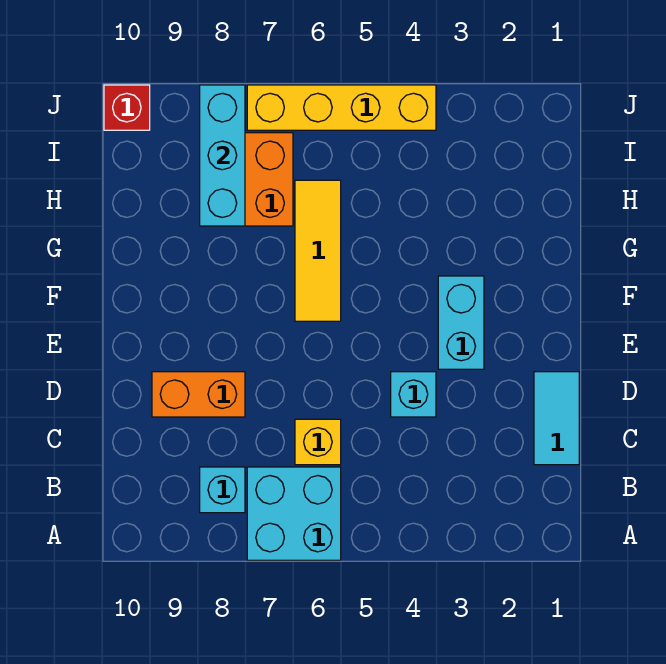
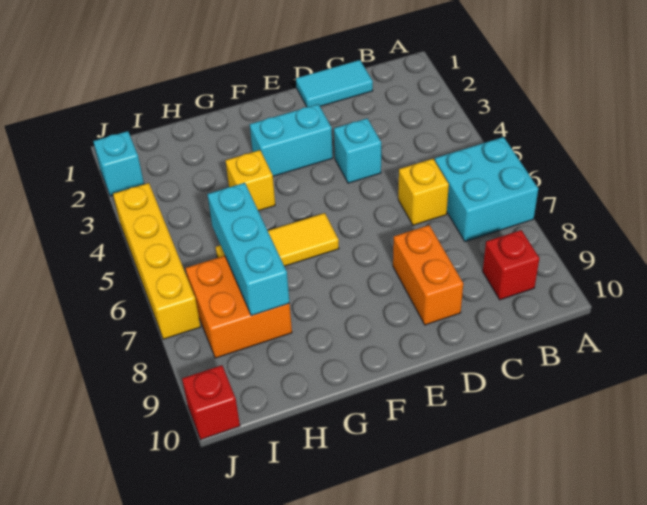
cyan 1x1 brick [200,467,245,513] -> cyan 1x1 brick moved to [93,131,144,196]
none -> red 1x1 brick [483,230,539,300]
none -> yellow 1x1 brick [226,150,275,211]
cyan 1x3 brick [200,85,245,226] -> cyan 1x3 brick turned to [207,183,290,316]

